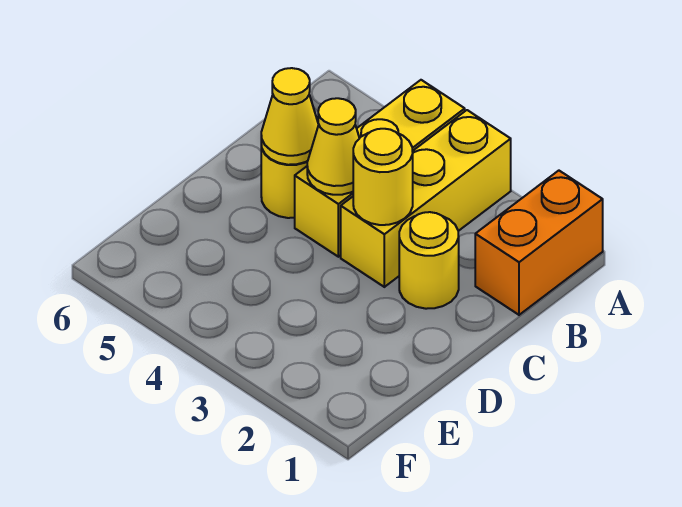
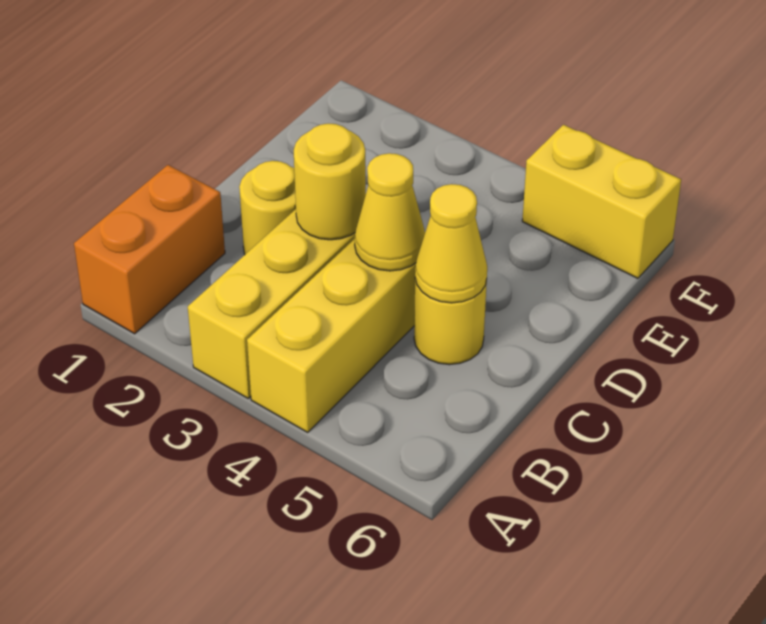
none -> yellow 1x2 brick [522,125,681,278]

